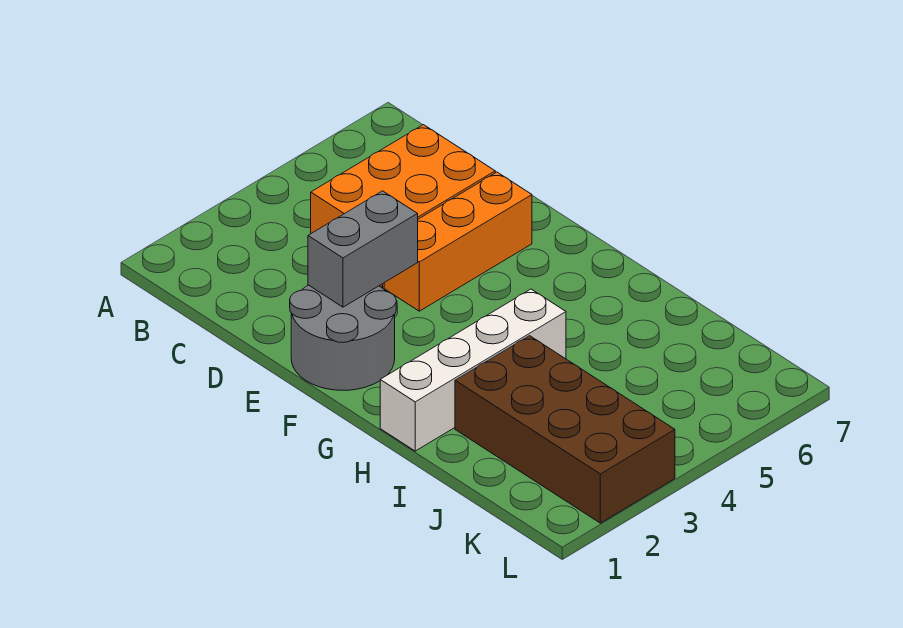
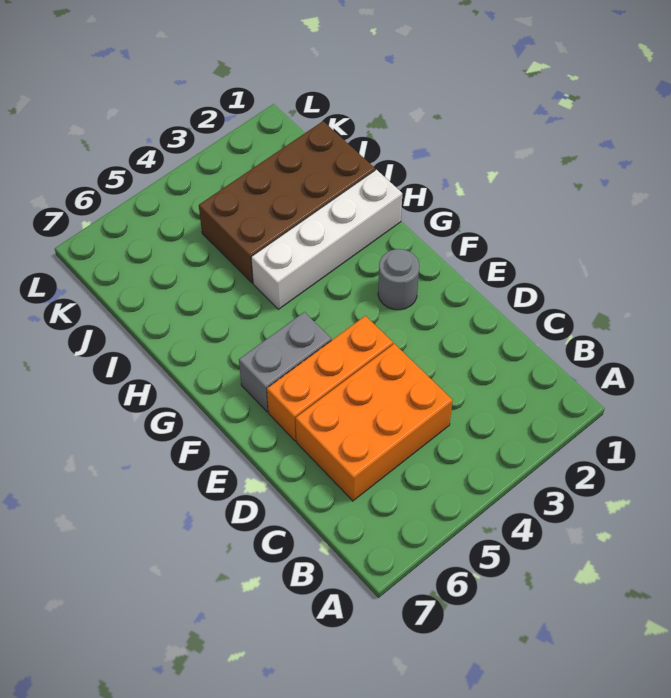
grey 2x2 round brick [290,285,396,390] -> grey 1x1 round brick [378,249,419,310]
grey 1x2 brick [308,191,418,307] -> grey 1x2 brick moved to [239,312,331,412]
brown 2x4 brick [455,336,675,523] -> brown 2x4 brick turned to [199,121,375,283]

